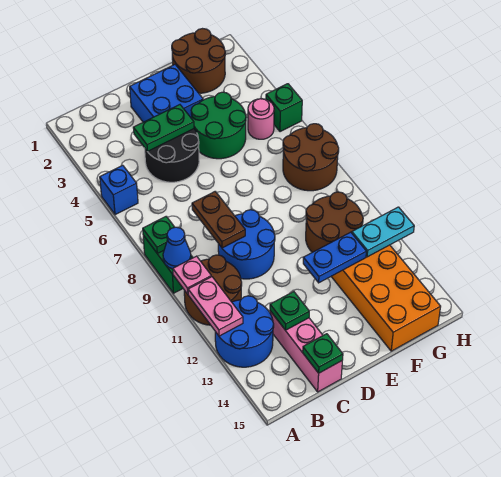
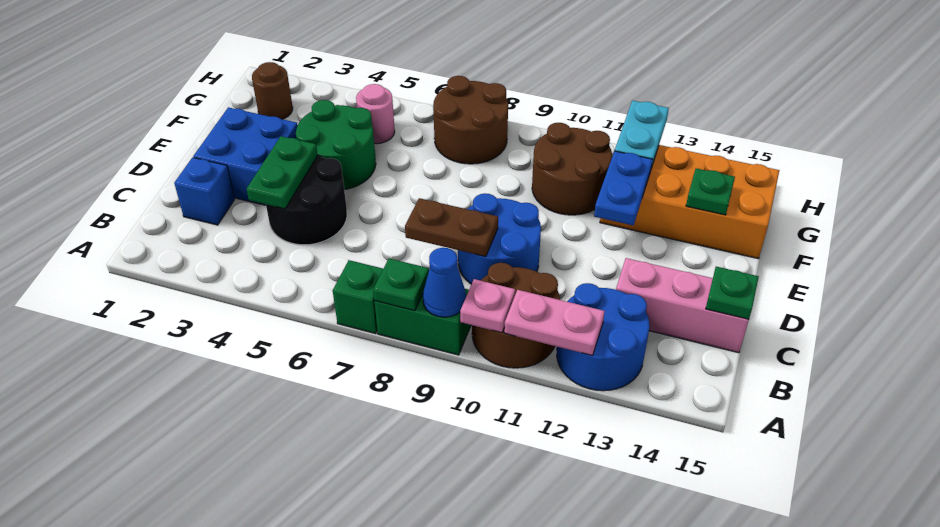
blue 1x1 brick [100,165,138,215] -> blue 1x1 brick moved to [174,157,235,225]
green 1x1 plate [270,292,309,330] -> green 1x1 plate moved to [686,168,735,215]
brown 2x2 round brick [172,29,225,93] -> brown 1x1 round brick [252,62,293,119]
green 1x1 brick [266,84,302,132] -> green 1x1 brick moved to [333,260,383,334]

